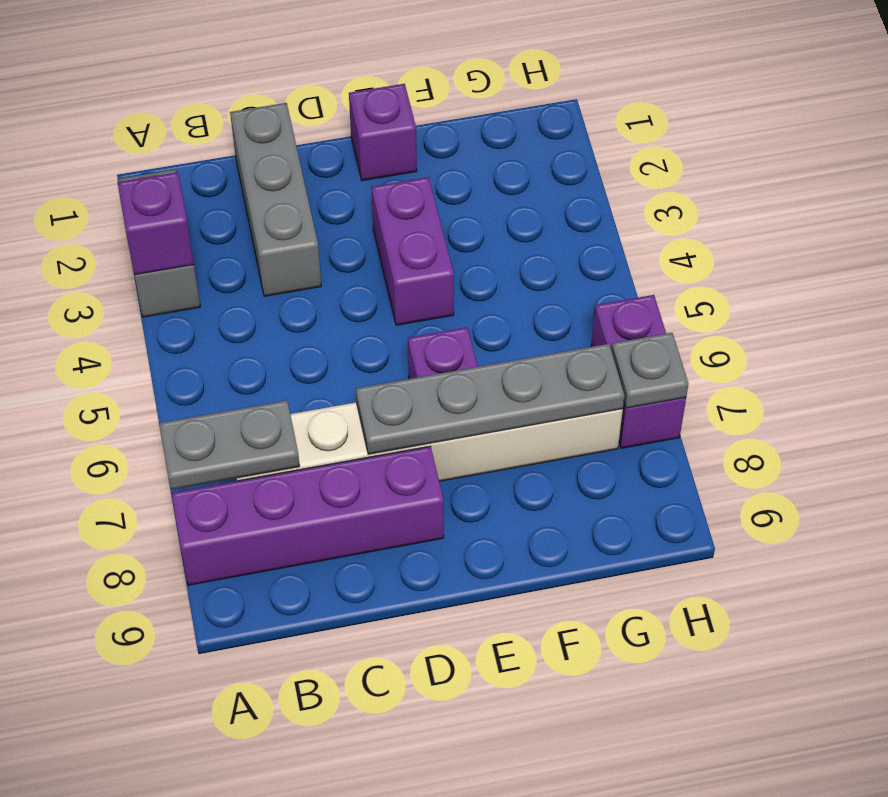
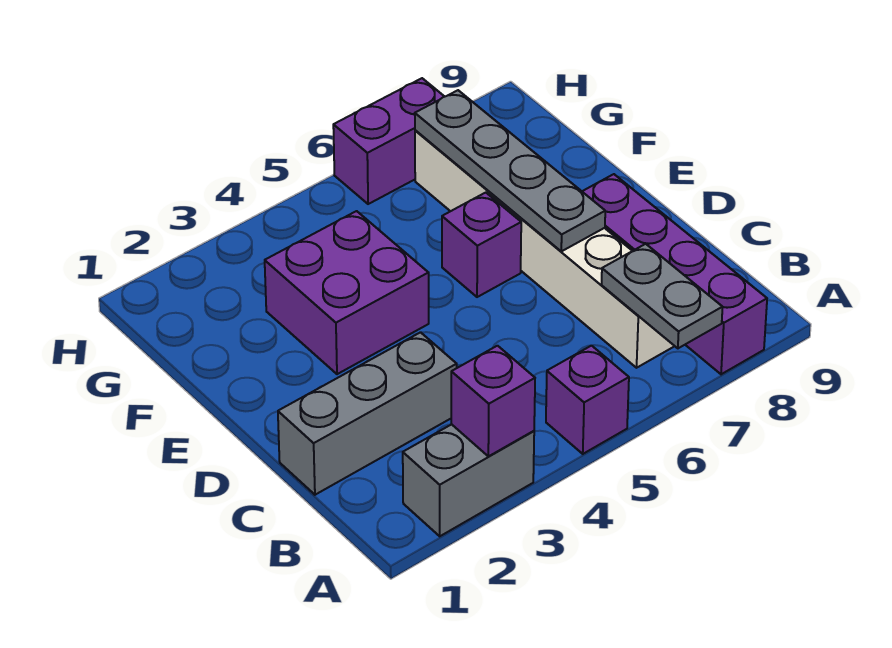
purple 1x1 brick [349,84,417,181] -> purple 1x1 brick moved to [546,346,629,454]
purple 1x2 brick [371,177,454,325] -> purple 2x2 brick [265,211,429,374]
grey 1x1 plate [611,333,688,408] -> none

